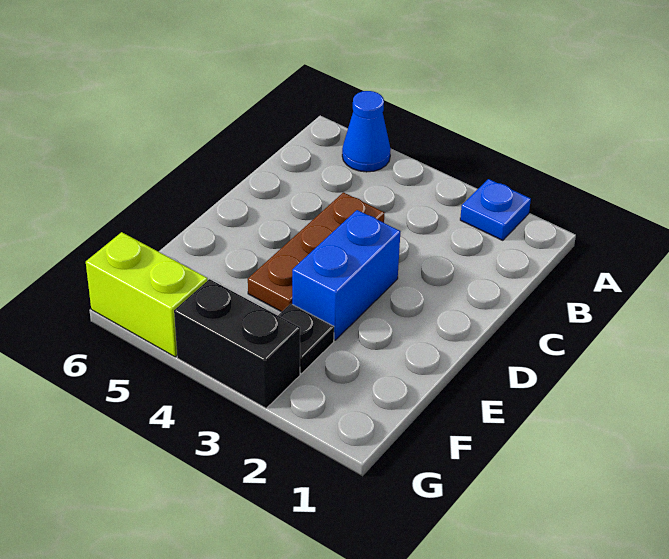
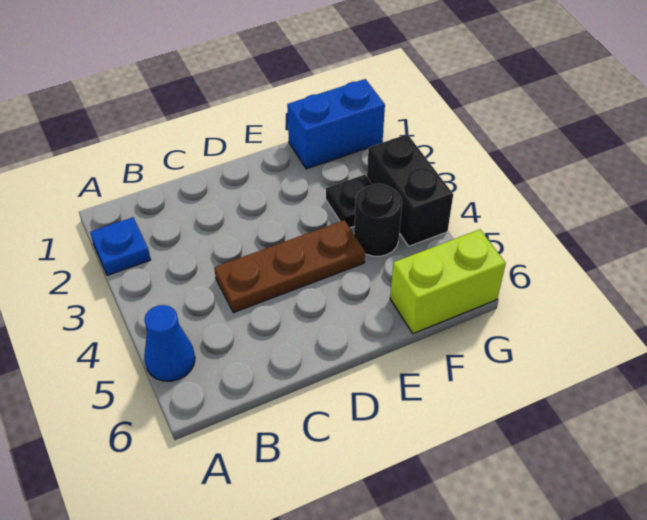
blue 1x2 brick [292,210,401,340] -> blue 1x2 brick moved to [287,79,385,169]
none -> black 1x1 round brick [354,184,402,256]
lime 1x2 brick [86,232,207,357] -> lime 1x2 brick turned to [390,229,506,334]

